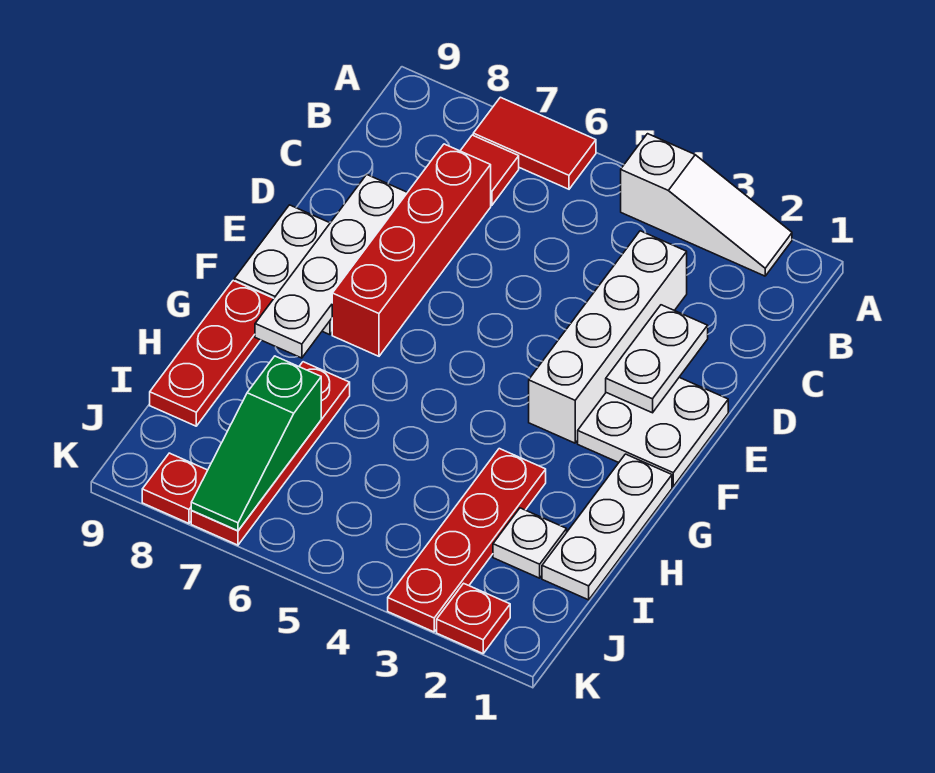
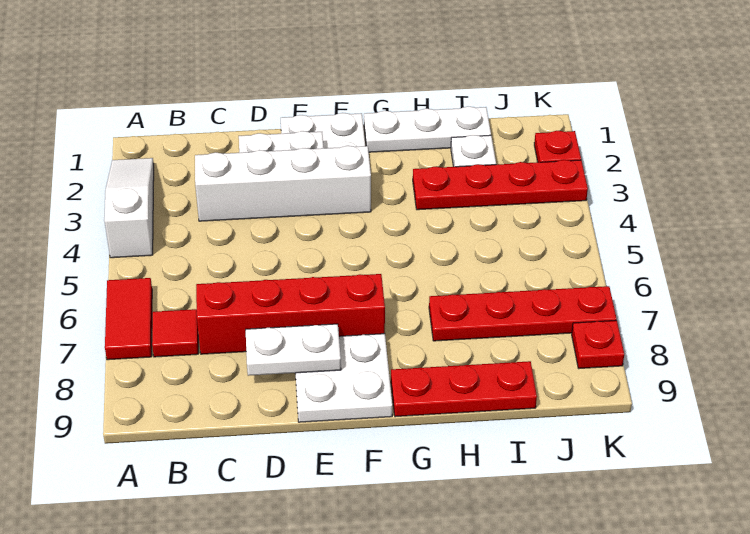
white 1x4 plate [255,174,407,358] -> white 1x2 plate [246,324,341,376]
green 1x3 slope [191,356,321,531] -> none

